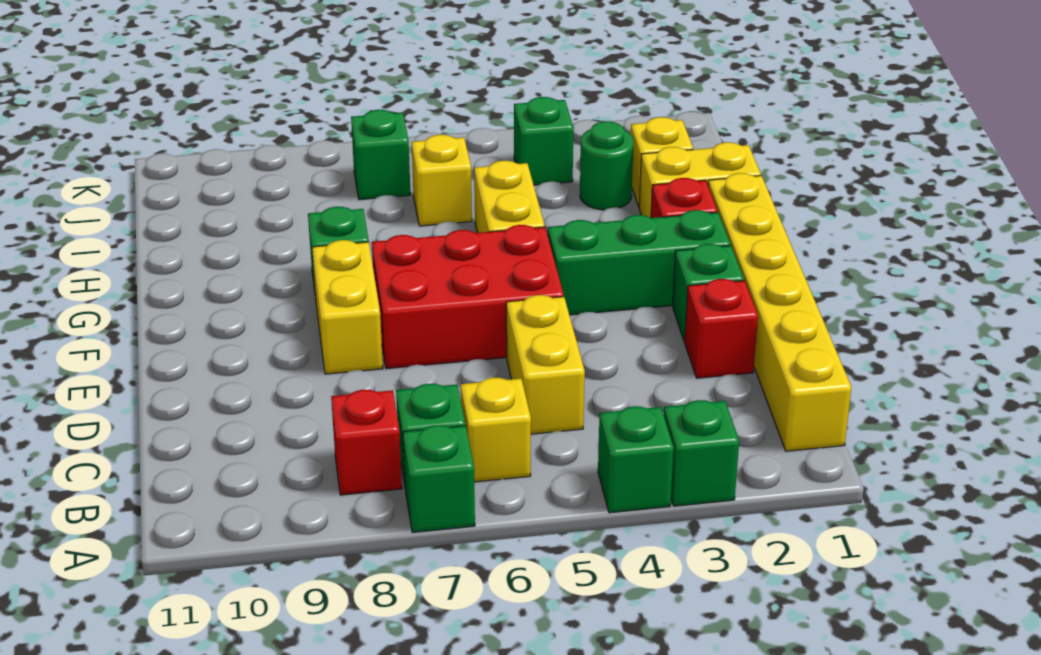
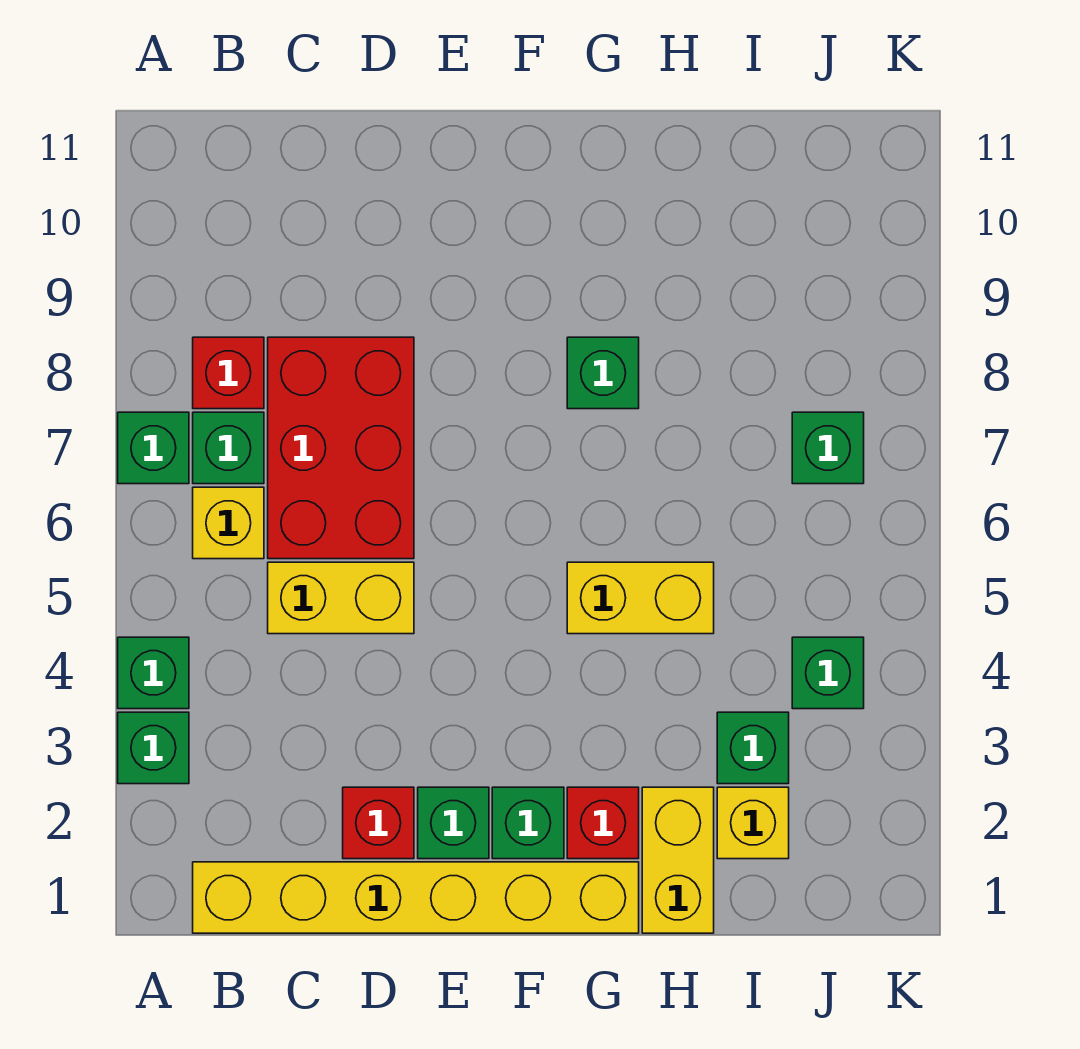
red 2x3 brick [372,225,564,369] -> red 2x3 brick moved to [268,337,414,559]
yellow 1x2 brick [312,240,383,374] -> none
green 1x3 brick [548,210,731,315] -> green 1x1 brick [492,787,564,859]
green 1x1 round brick [580,122,633,210] -> green 1x1 brick [717,712,789,784]
yellow 1x1 brick [412,134,472,226] -> none

